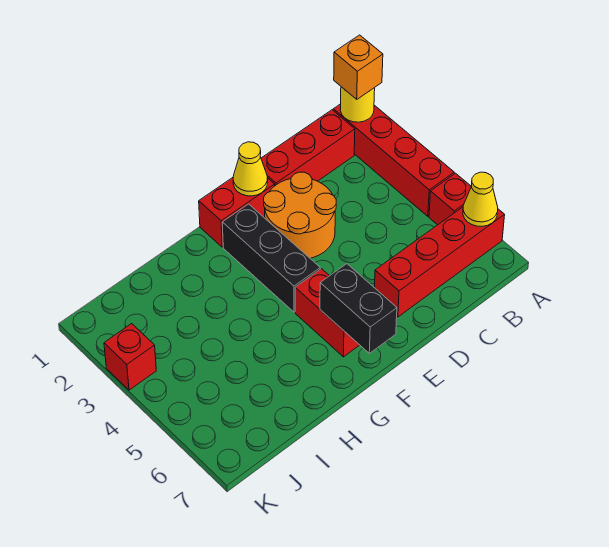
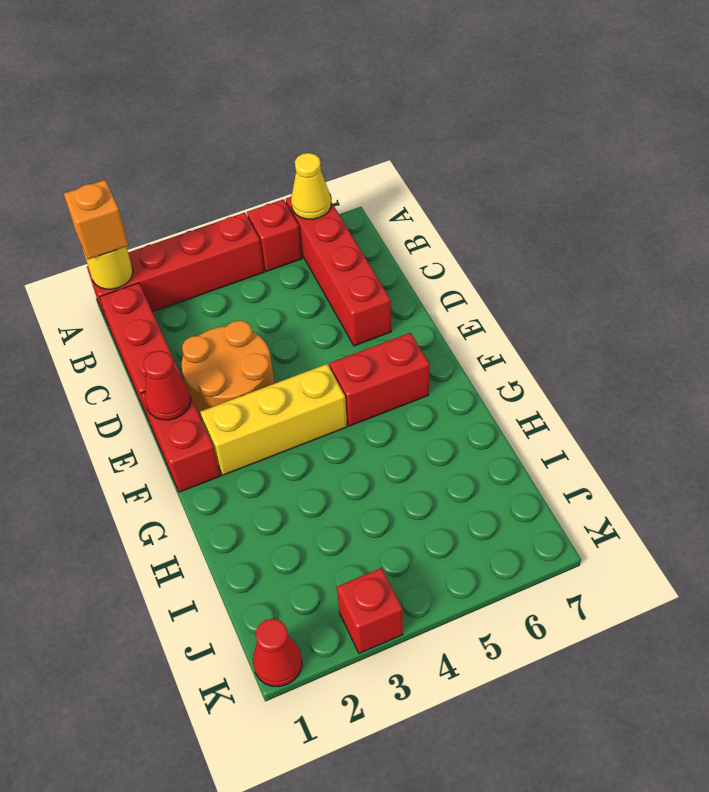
yellow 1x1 cone [233,142,268,196] -> red 1x1 cone [144,351,191,420]
black 1x3 brick [222,204,320,312] -> yellow 1x3 brick [200,364,347,475]
black 1x2 brick [320,264,397,353] -> none
none -> red 1x1 cone [253,619,302,687]

